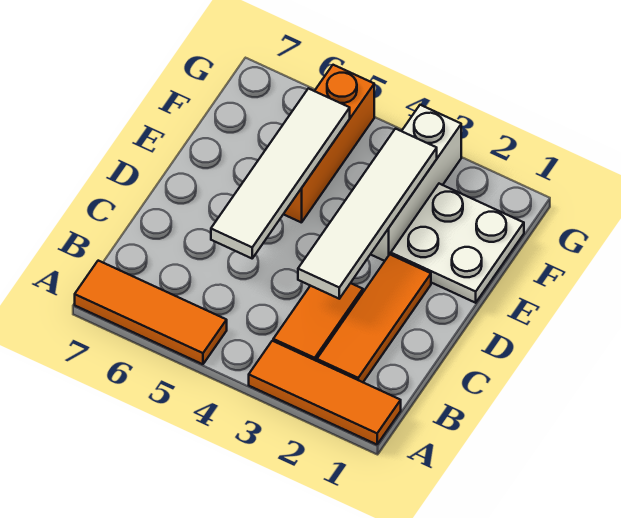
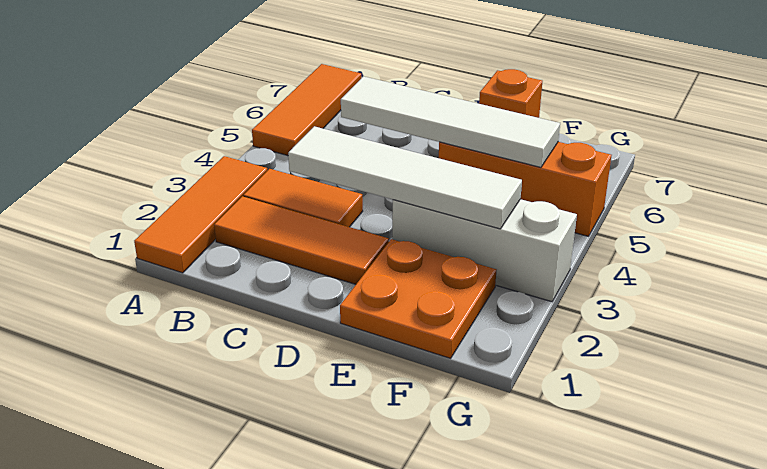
white 2x2 plate [391,184,524,303] -> orange 2x2 plate [340,239,496,358]
none -> orange 1x1 brick [479,69,542,118]

